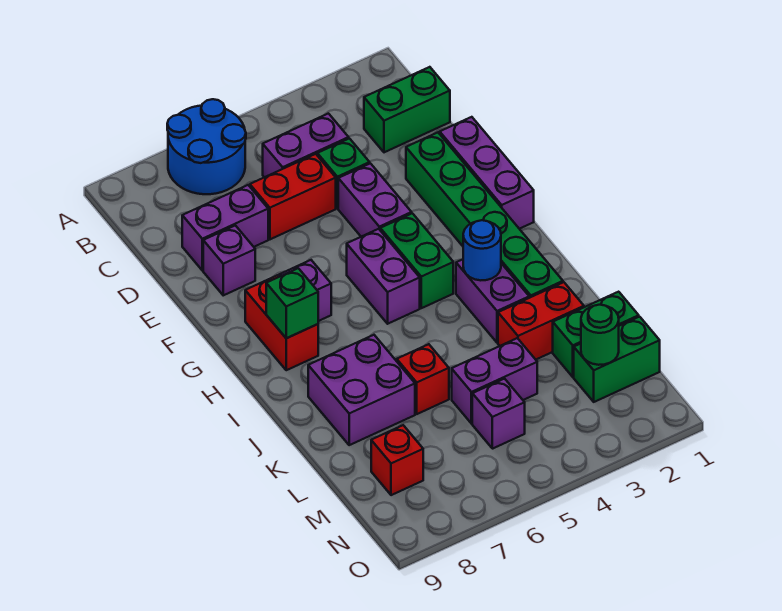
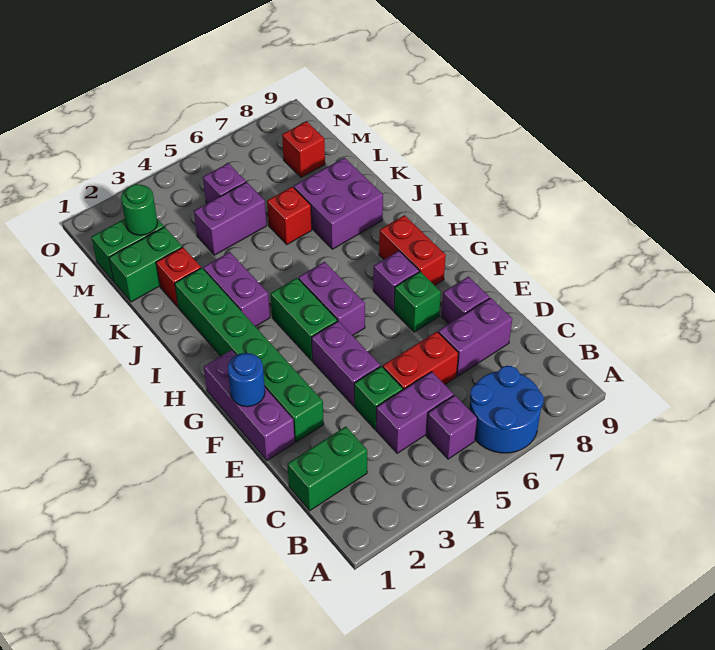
none -> purple 1x1 brick [426,395,477,459]
green 1x1 brick [266,268,318,338] -> green 1x1 brick moved to [394,272,441,332]
blue 1x1 round brick [463,220,501,280] -> blue 1x1 round brick moved to [228,353,265,407]
red 1x2 brick [498,282,584,360] -> red 1x1 brick [156,247,201,307]

